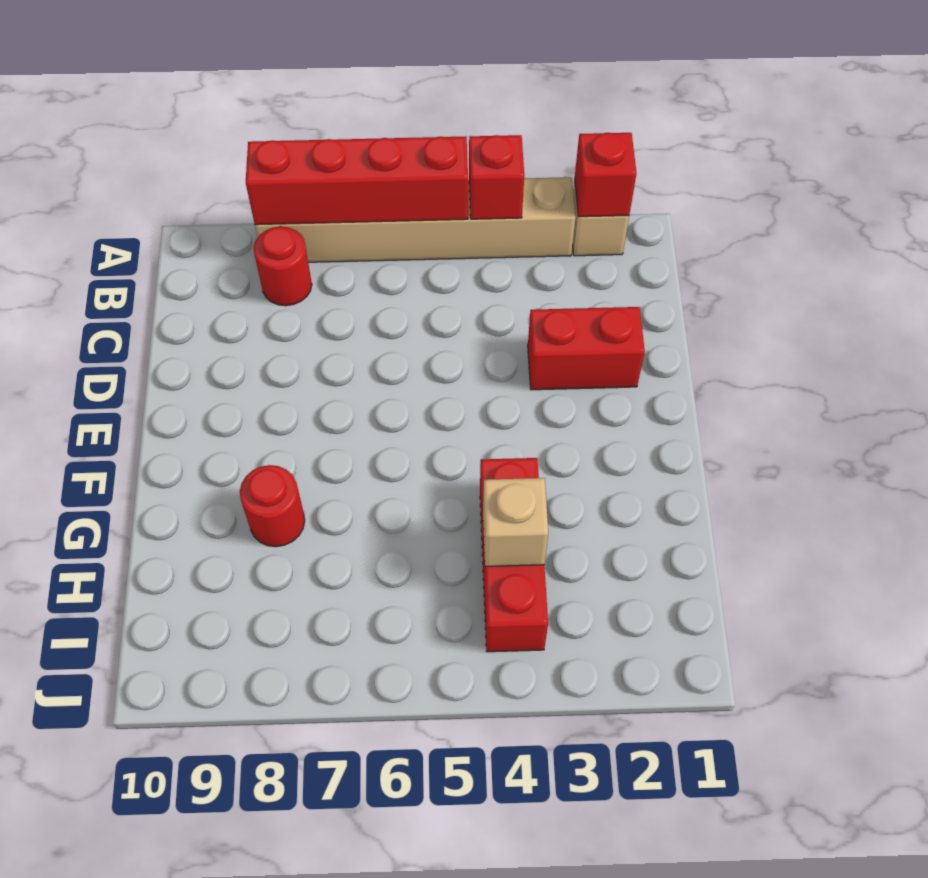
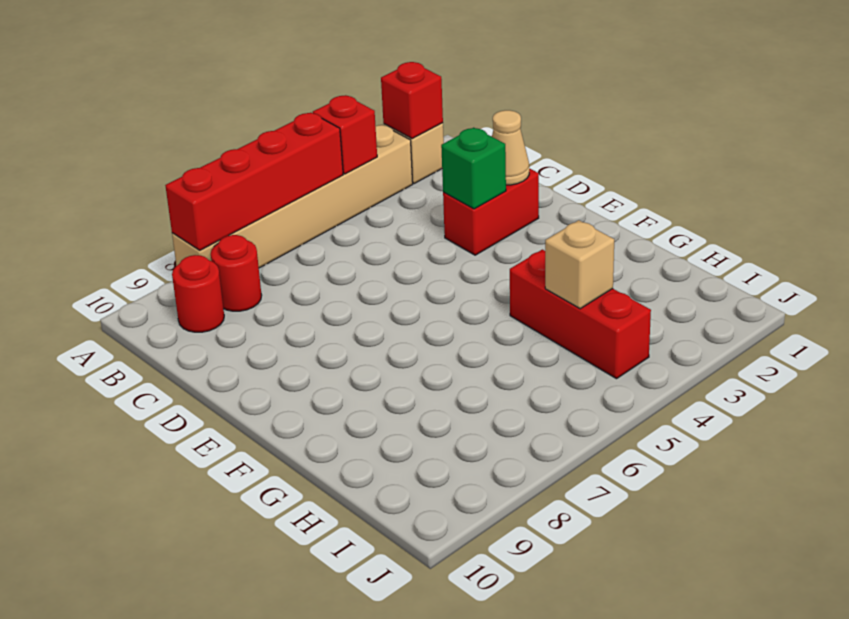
none -> tan 1x1 cone [492,110,529,185]
none -> green 1x1 brick [441,128,506,209]
red 1x1 round brick [240,465,305,547] -> red 1x1 round brick moved to [172,255,224,332]

